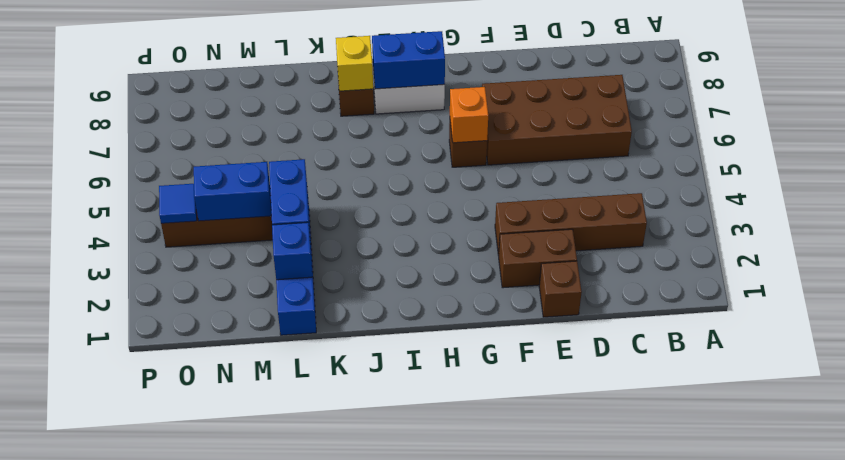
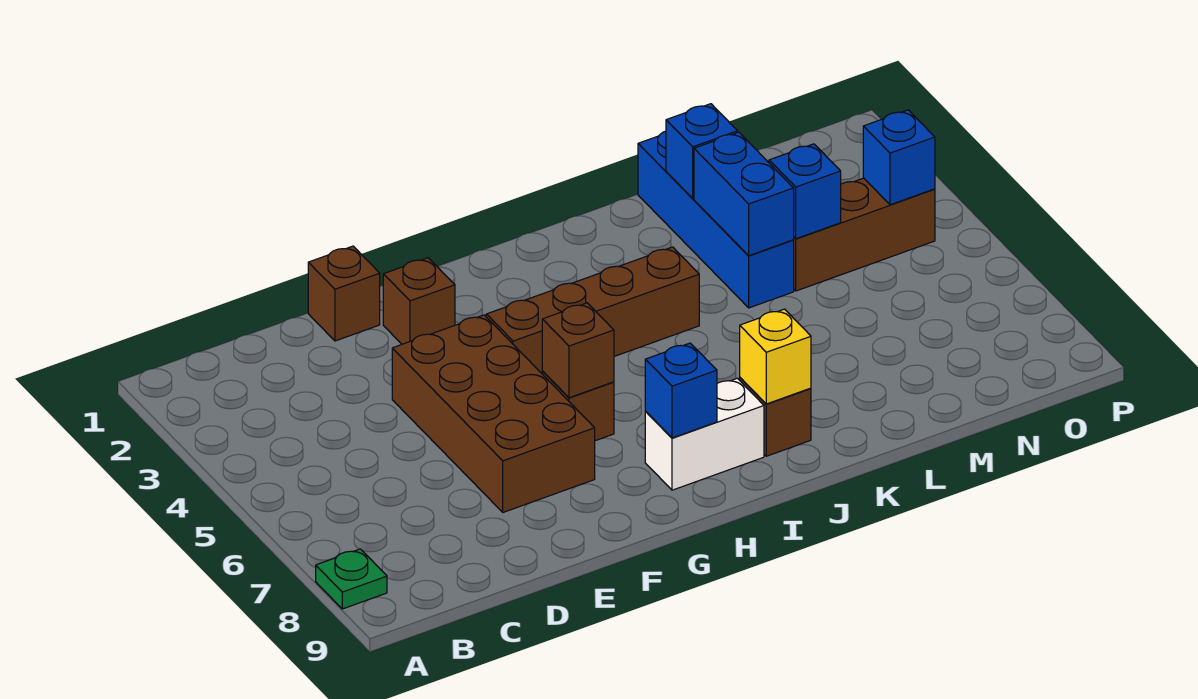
none -> green 1x1 plate [316,549,387,609]
brown 1x4 brick [495,193,647,256] -> brown 1x4 brick moved to [486,247,699,373]
brown 2x4 brick [482,75,632,165] -> brown 2x4 brick turned to [392,315,595,512]
brown 1x2 brick [498,229,577,288] -> brown 1x1 brick [383,258,455,344]
orange 1x1 brick [450,87,488,143] -> brown 1x1 brick [542,303,614,398]
blue 1x2 brick [372,31,445,89] -> blue 1x1 brick [645,343,717,438]
blue 1x2 brick [194,162,271,221] -> blue 1x1 brick [769,144,841,239]
blue 1x1 tile [159,184,197,223] -> blue 1x1 brick [863,110,935,205]

